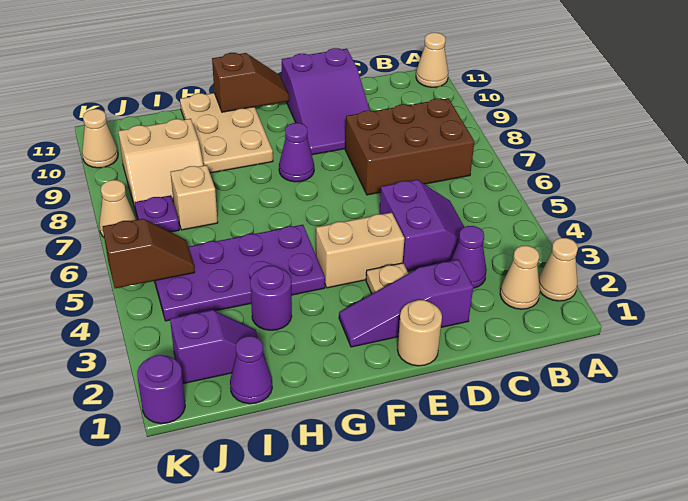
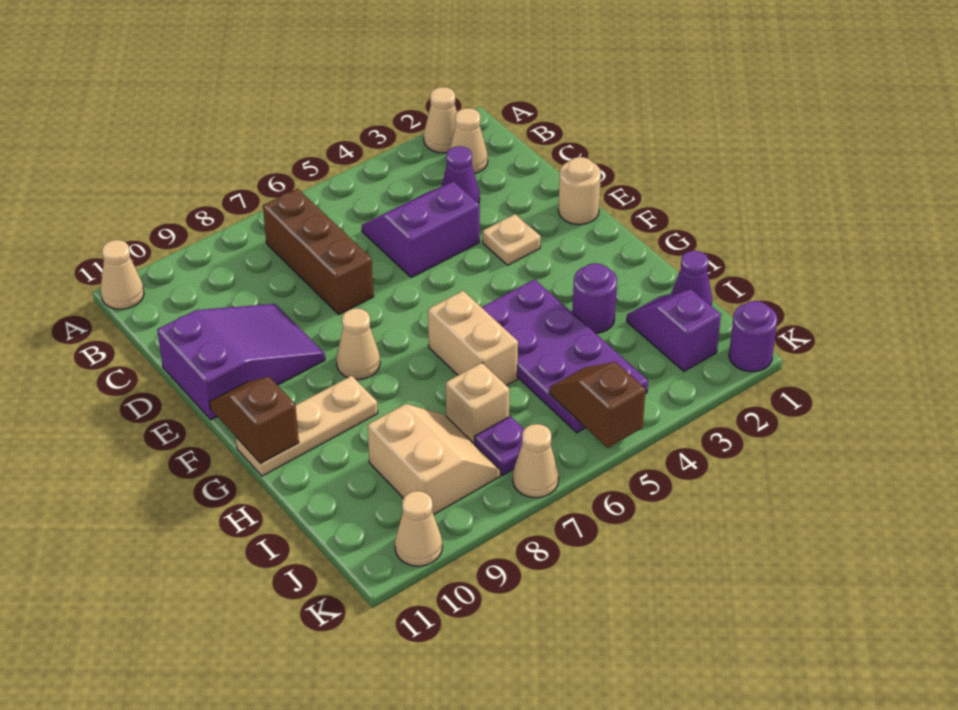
brown 2x3 brick [345,98,474,195] -> brown 1x3 brick [263,189,374,314]
purple 1x3 slope [339,259,473,347] -> none
tan 1x2 brick [316,213,405,288] -> tan 1x2 brick moved to [428,291,518,386]
purple 1x1 cone [279,123,314,182] -> tan 1x1 cone [336,308,380,379]
tan 2x3 plate [180,93,273,173] -> tan 1x3 plate [236,376,378,476]

